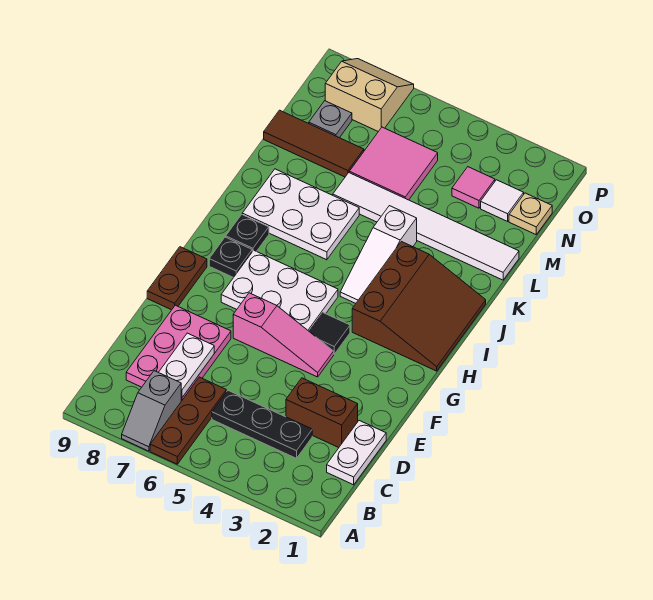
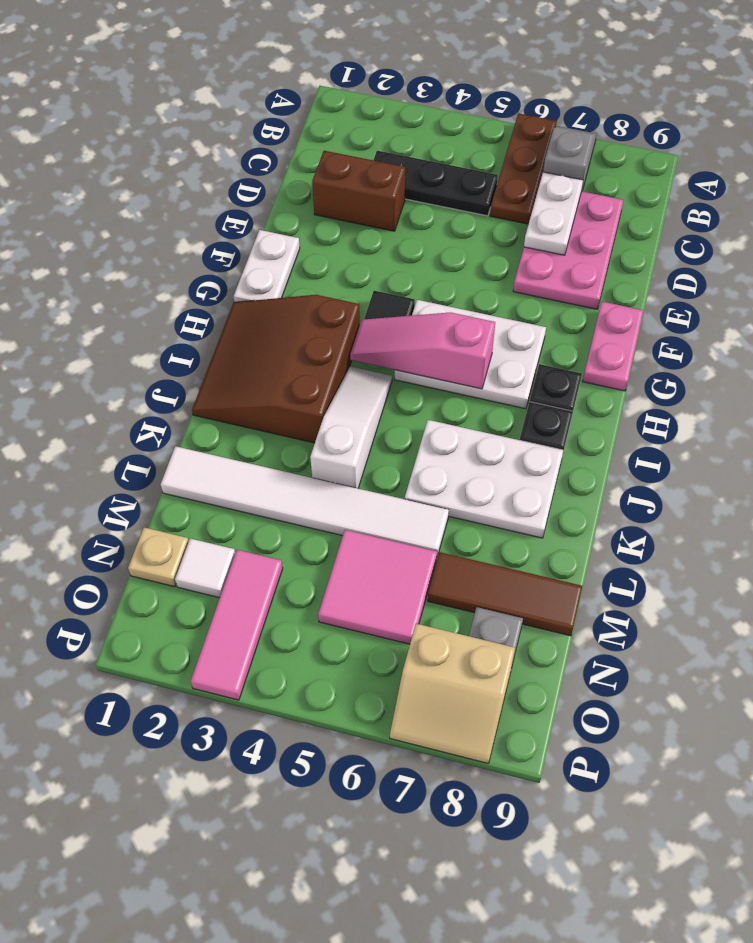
white 1x2 plate [327,421,386,485] -> white 1x2 plate moved to [234,230,300,302]
pink 1x3 slope [233,293,334,377] -> pink 1x3 slope moved to [350,312,495,389]
brown 1x2 plate [147,247,207,310] -> pink 1x2 plate [583,302,644,391]
pink 1x1 tile [452,167,495,208] -> pink 1x3 tile [191,550,283,700]

